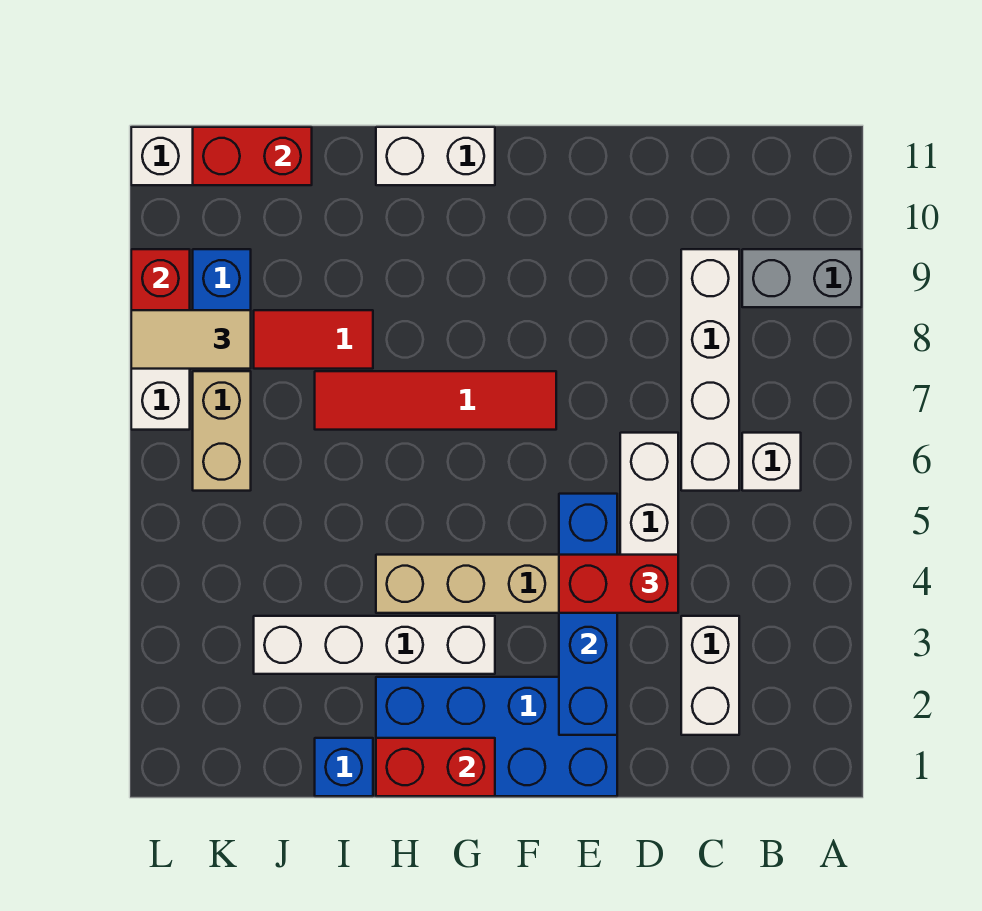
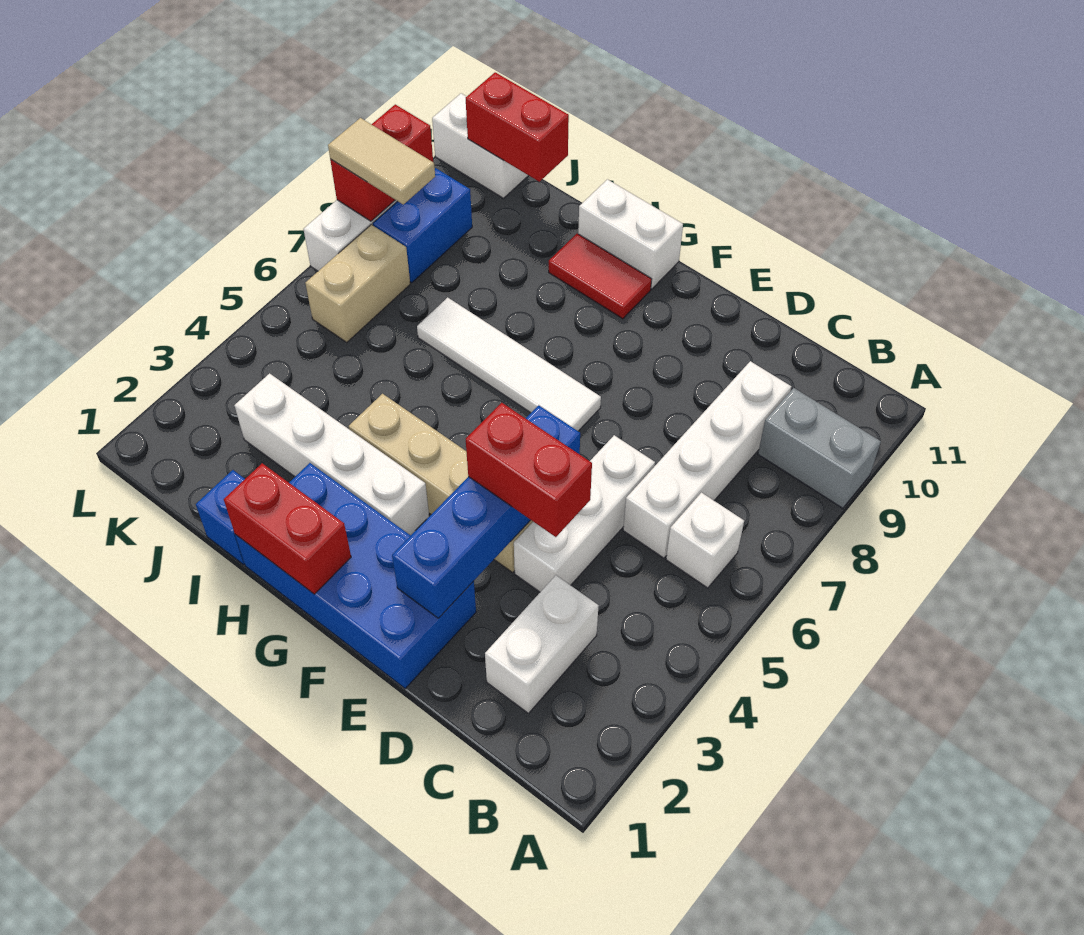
red 1x4 tile [315,371,556,430] -> white 1x4 tile [417,297,601,431]
red 1x2 tile [254,310,373,369] -> red 1x2 tile moved to [549,234,652,319]

